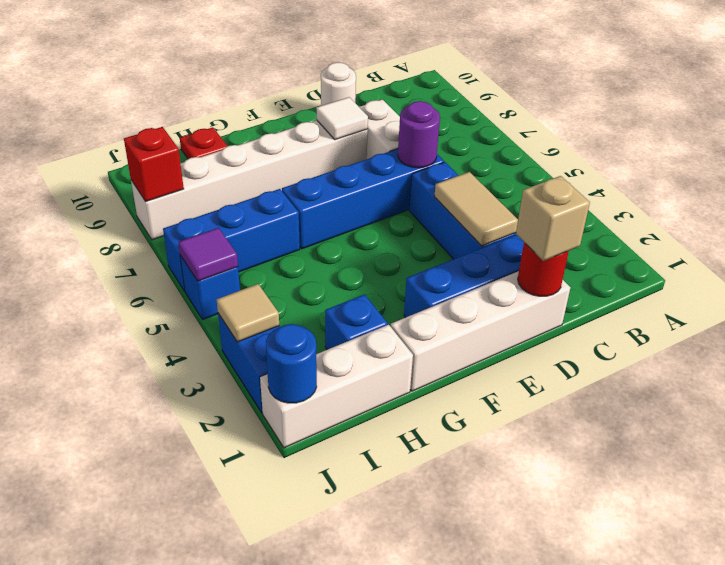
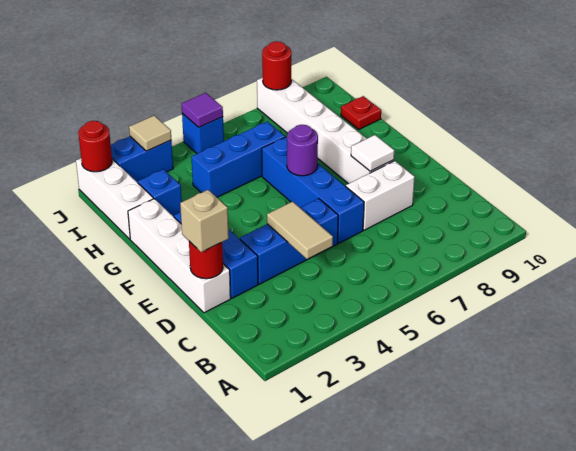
tan 1x2 tile [434,172,518,246] -> tan 1x2 tile turned to [267,202,333,259]
purple 1x1 round brick [398,101,440,168] -> purple 1x1 round brick moved to [287,125,318,176]
white 1x1 round brick [321,62,356,106] -> none
blue 1x3 brick [163,189,300,291] -> blue 1x3 brick turned to [191,122,285,197]
blue 1x1 round brick [266,324,317,403] -> red 1x1 round brick [78,121,112,172]
red 1x1 brick [124,127,184,202] -> red 1x1 round brick [262,41,291,90]

